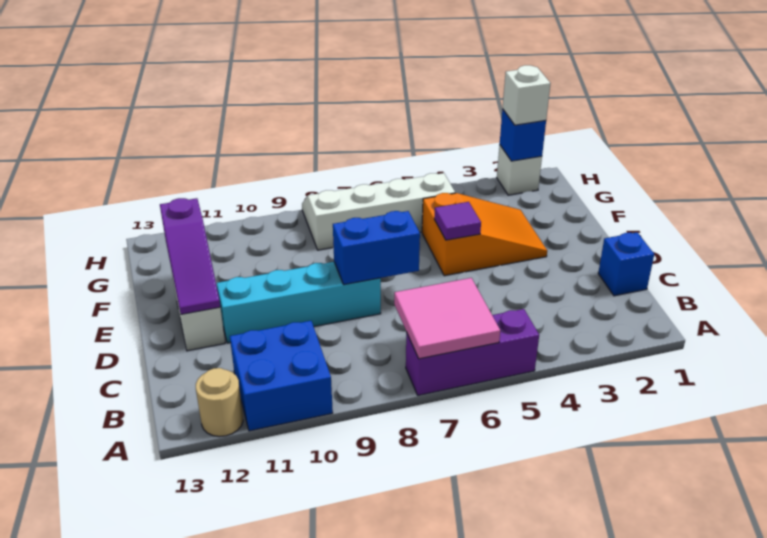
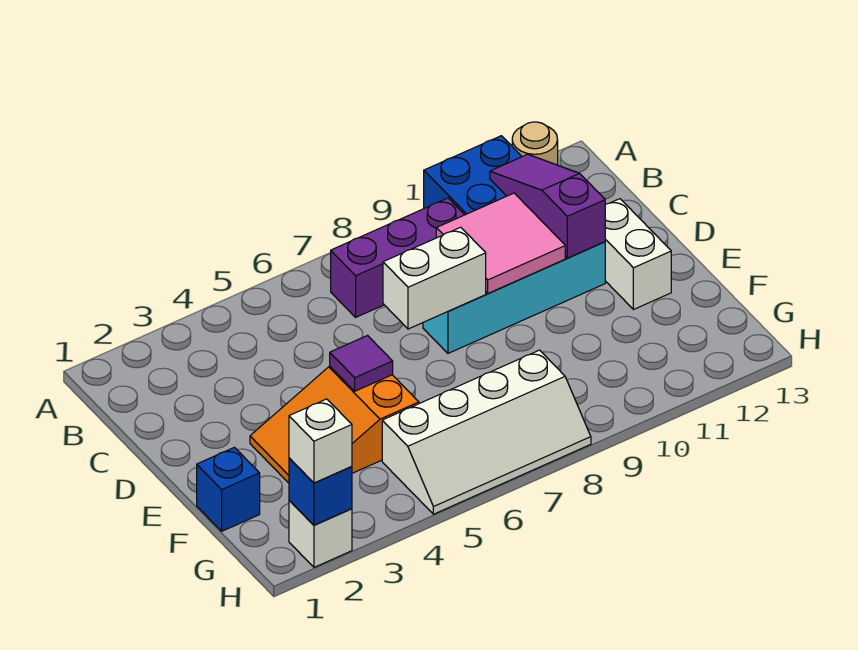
purple 1x3 brick [406,309,539,395] -> purple 1x3 brick moved to [331,198,464,317]
pink 2x2 tile [394,278,500,359] -> pink 2x2 tile moved to [436,193,565,294]
blue 1x1 brick [598,233,654,296] -> blue 1x1 brick moved to [197,447,260,531]
blue 1x2 brick [333,211,420,285] -> white 1x2 brick [383,227,486,329]
purple 1x3 slope [160,198,220,314] -> purple 1x3 slope moved to [490,154,605,258]

